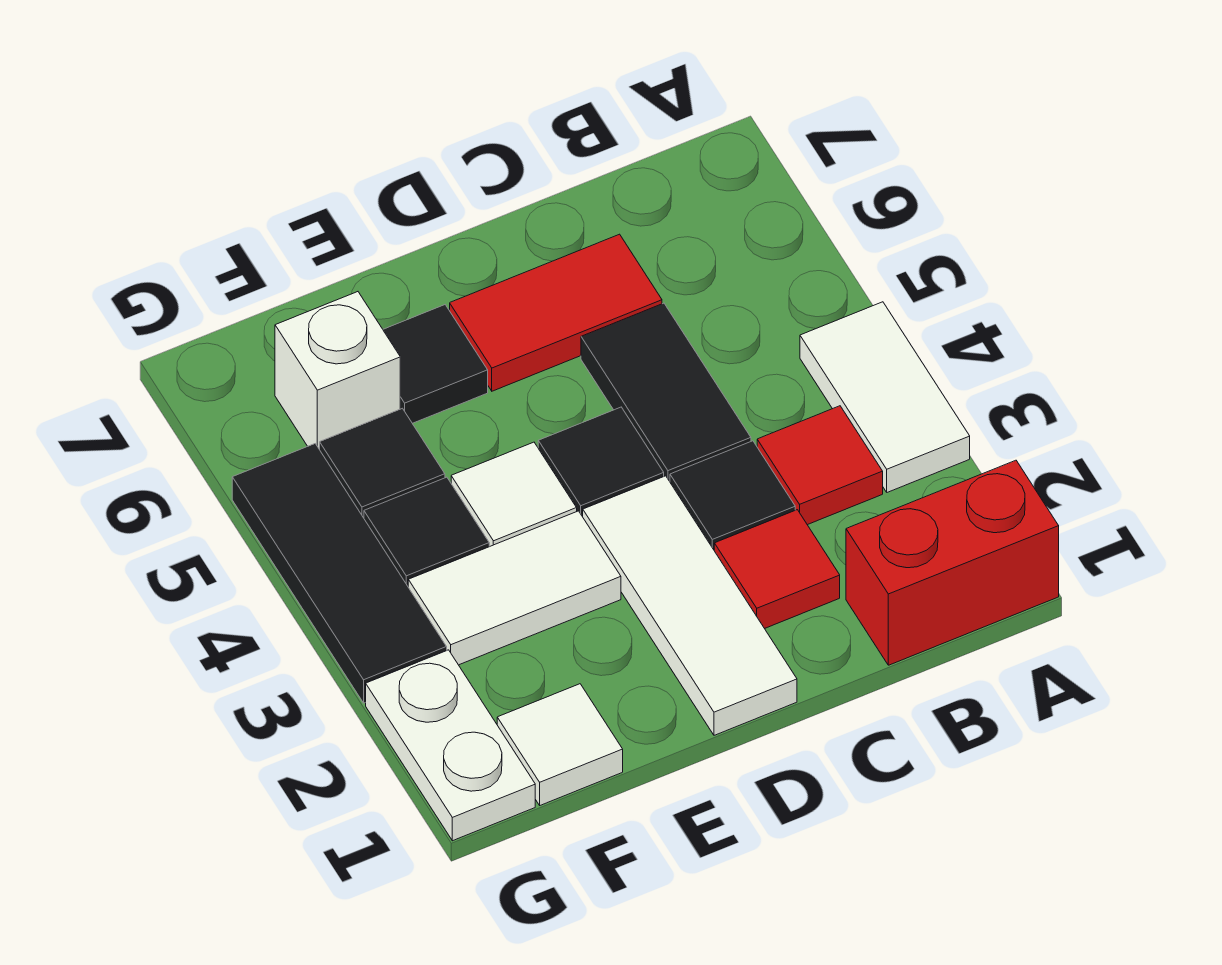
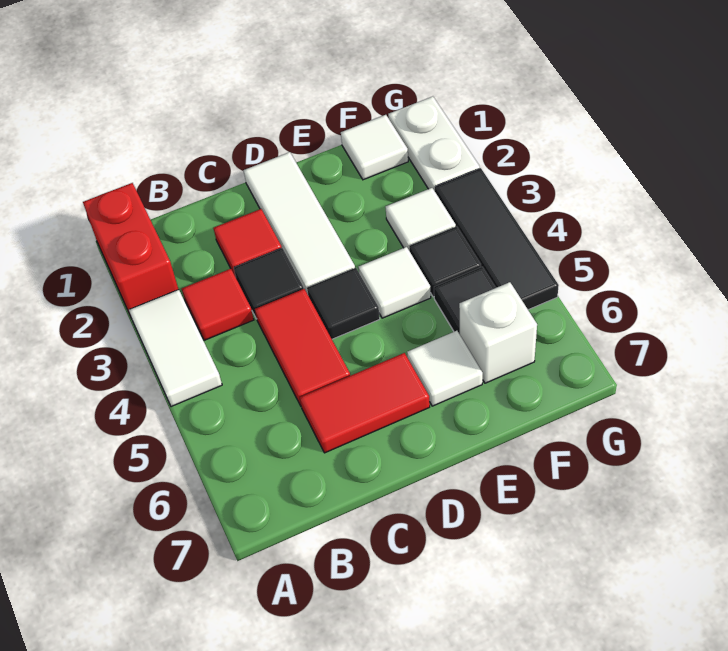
red 1x2 brick [846,460,1059,665] -> red 1x2 brick turned to [83,183,179,314]
black 1x2 tile [581,303,751,481] -> red 1x2 tile [255,289,350,406]
white 1x2 tile [408,511,621,665] -> white 1x1 tile [386,188,456,250]
black 1x1 tile [383,305,488,423] -> white 1x1 tile [407,331,483,406]

